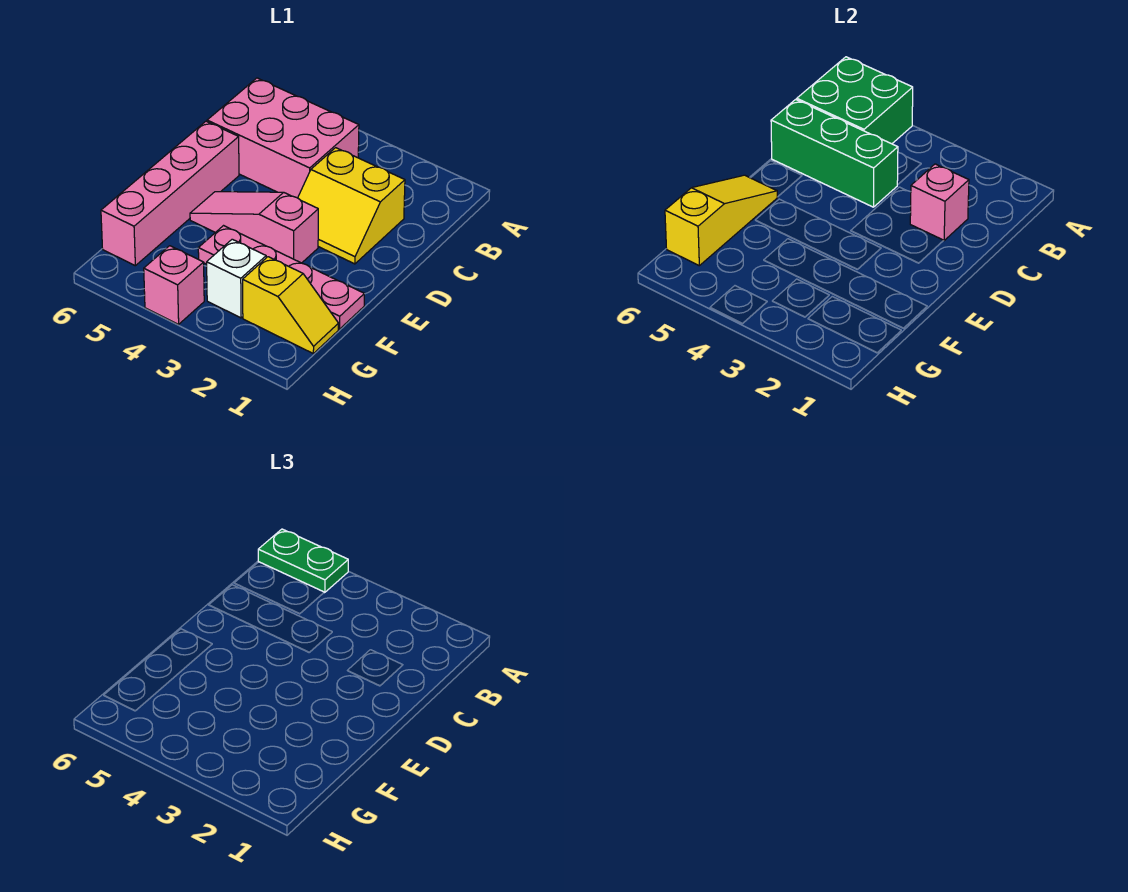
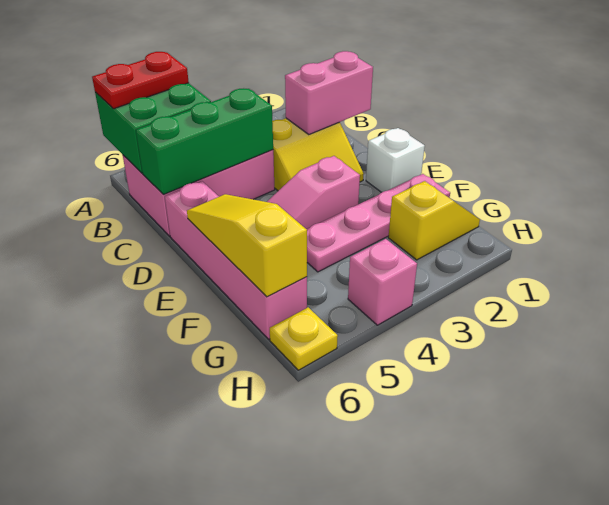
green 1x2 plate [258,529,348,593] -> red 1x2 plate [92,52,189,109]
pink 1x1 brick [910,164,969,241] -> pink 1x2 brick [285,51,373,134]
white 1x1 brick [207,239,266,318] -> white 1x1 brick moved to [366,128,425,192]
none -> yellow 1x1 plate [270,307,338,370]

